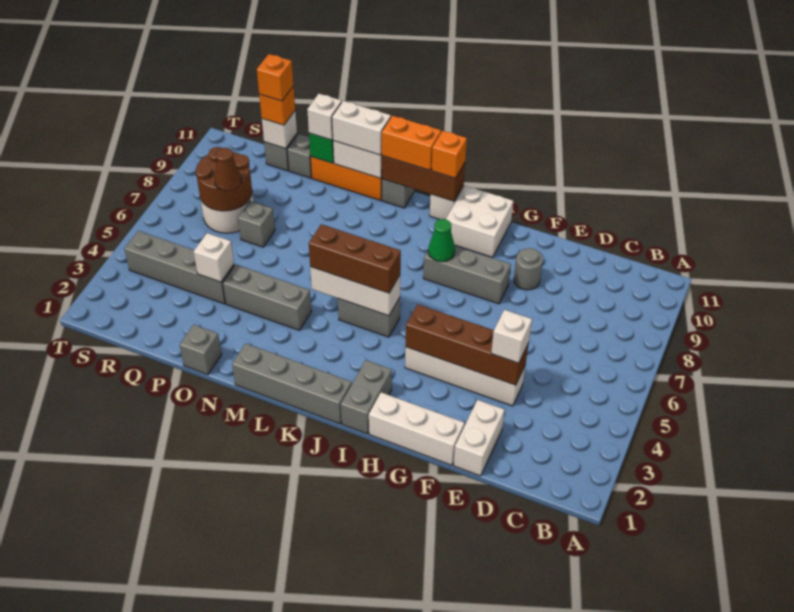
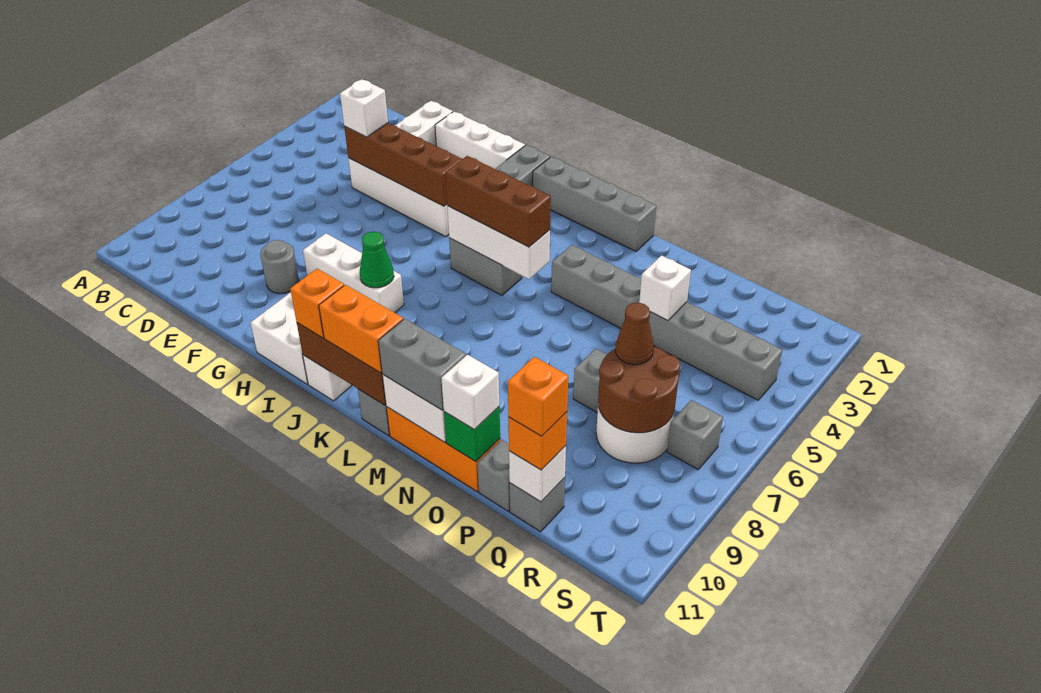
grey 1x3 brick [423,246,511,304] -> white 1x3 brick [303,233,404,313]
white 1x2 brick [332,101,391,155] -> grey 1x2 brick [378,319,466,410]
grey 1x1 brick [180,325,222,375] -> grey 1x1 brick moved to [667,400,723,469]

